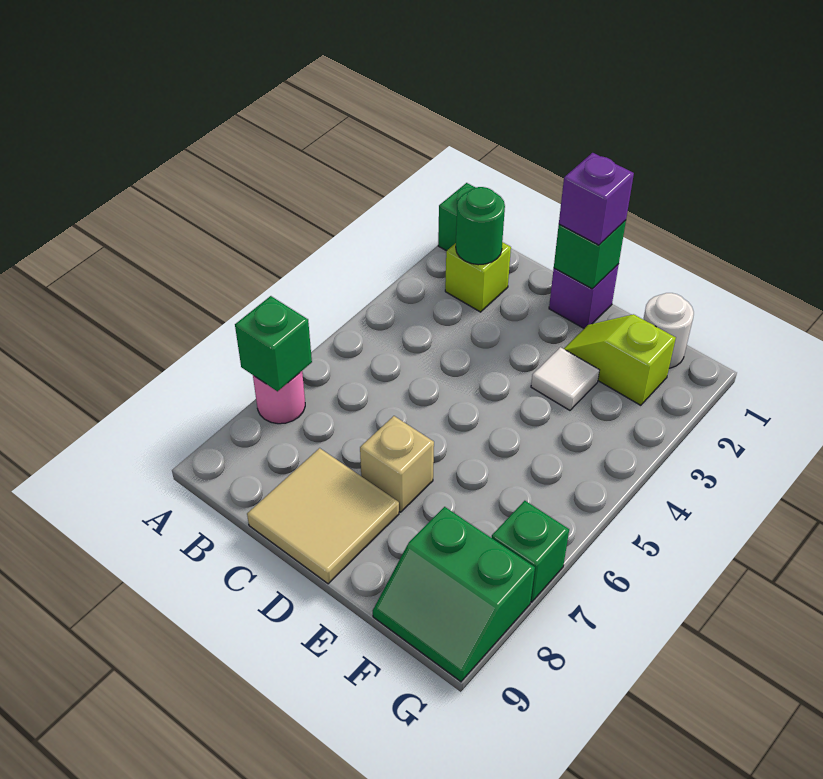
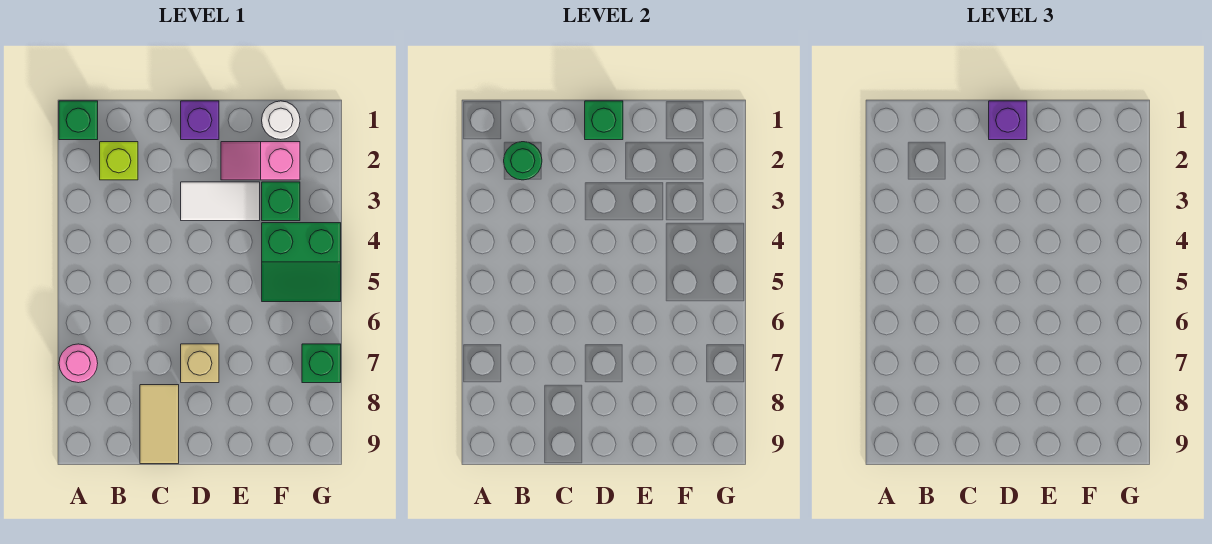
green 1x1 brick [235,296,312,391] -> green 1x1 brick moved to [262,182,300,221]
tan 2x2 tile [247,448,399,584] -> tan 1x2 tile [140,385,179,464]
lime 1x2 slope [564,314,676,405] -> pink 1x2 slope [221,142,300,180]
white 1x1 tile [531,347,599,410] -> white 1x2 tile [181,182,260,221]
green 2x2 slope [373,507,535,682] -> green 2x2 slope moved to [262,223,341,302]

